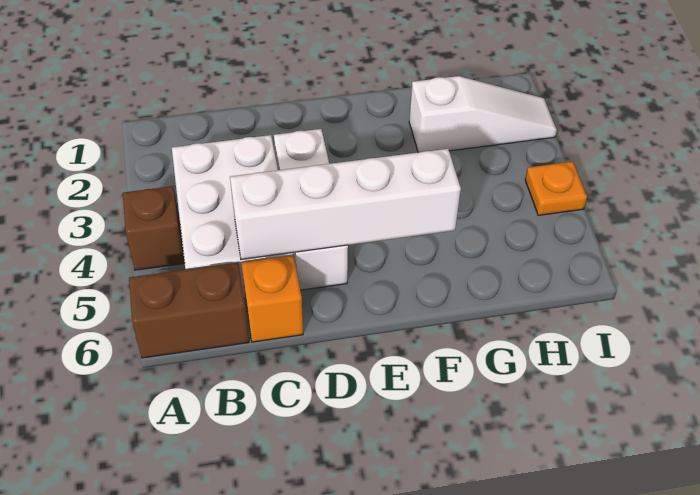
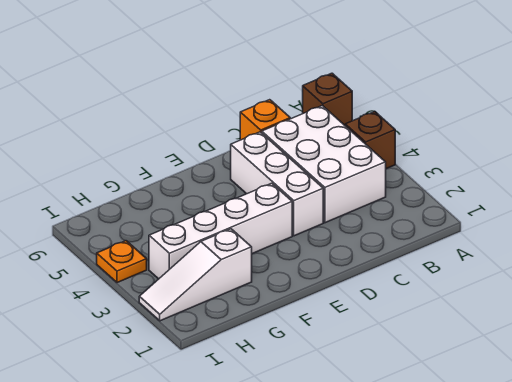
brown 1x2 brick [129,263,249,358] -> brown 1x1 brick [303,73,352,125]
white 1x4 brick [230,149,461,259] -> white 1x4 brick moved to [149,183,292,279]

